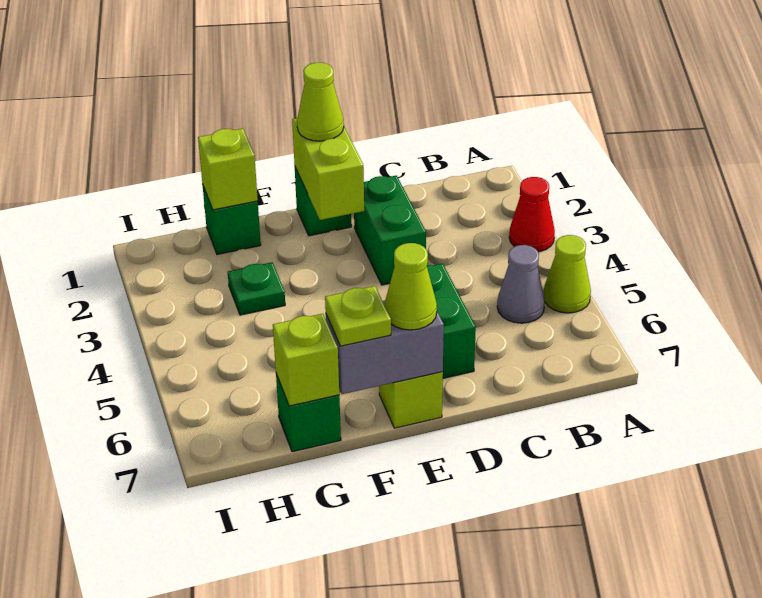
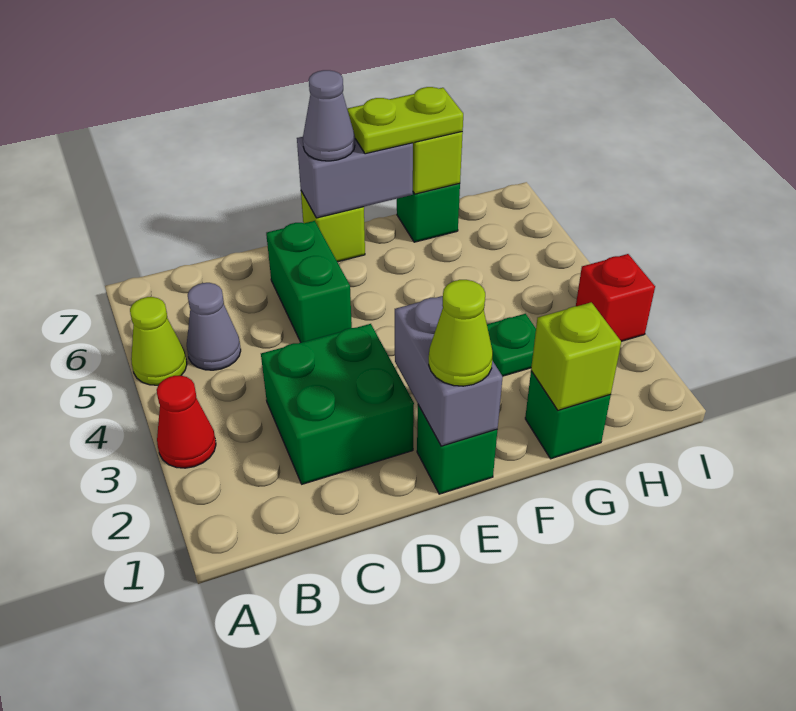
green 1x2 brick [354,176,426,285] -> green 2x2 brick [261,324,414,484]
lime 1x2 brick [292,118,364,220] -> grey 1x2 brick [395,296,503,446]
lime 1x1 cone [384,243,437,330] -> grey 1x1 cone [303,70,355,161]
lime 1x1 plate [325,286,391,346] -> lime 1x2 plate [347,87,463,154]
none -> red 1x1 brick [576,254,655,341]

